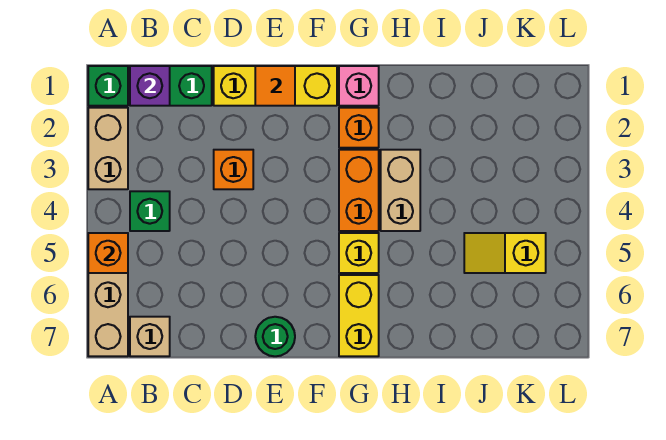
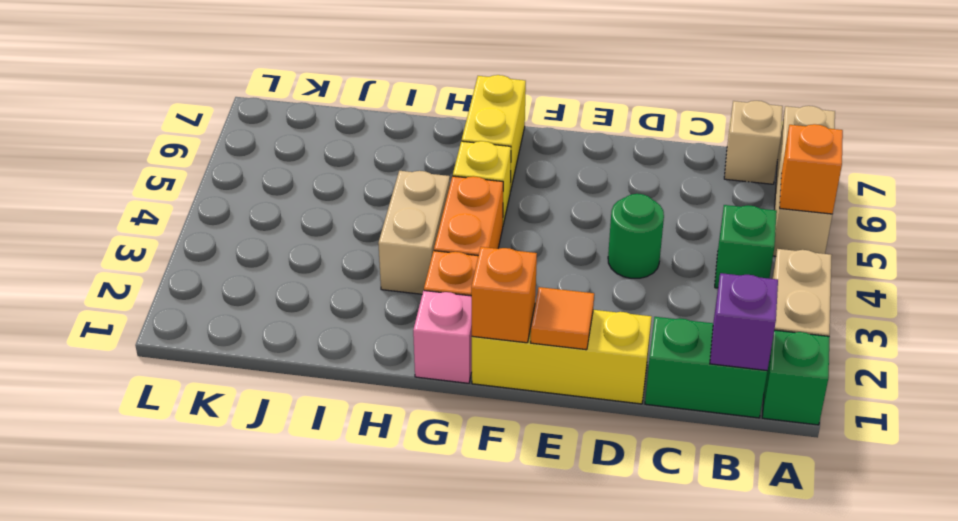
orange 1x1 brick [214,150,253,189] -> orange 1x1 brick moved to [471,247,537,343]
green 1x1 round brick [255,317,295,356] -> green 1x1 round brick moved to [608,194,664,278]
yellow 1x2 slope [464,233,546,273] -> none

